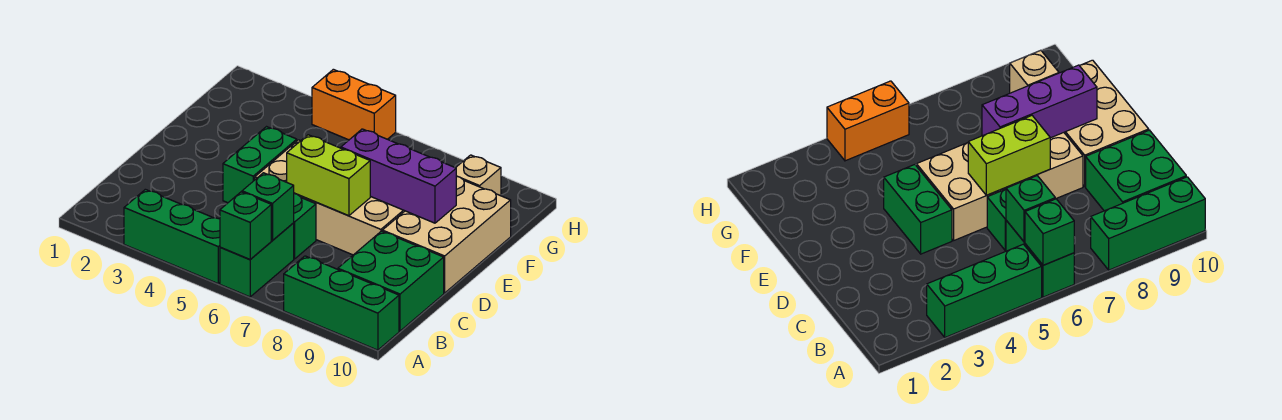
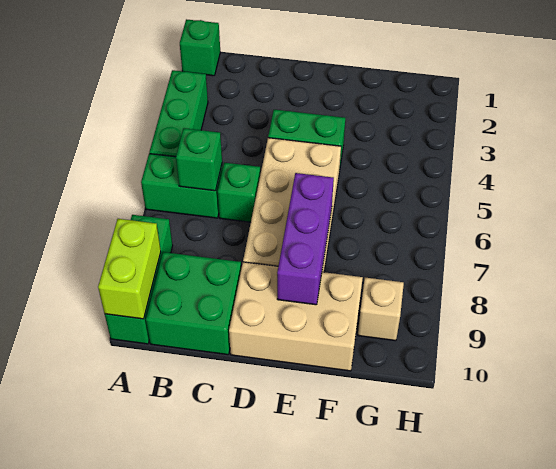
green 1x1 brick [220,192,271,259] -> green 1x1 brick moved to [180,19,220,76]
lime 1x2 brick [287,135,370,216] -> lime 1x2 brick moved to [98,219,161,319]
orange 1x2 brick [312,69,396,140] -> none

